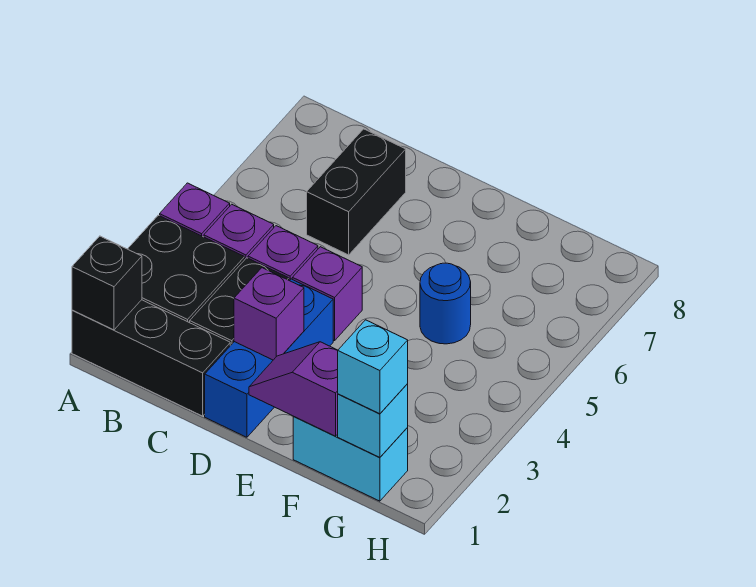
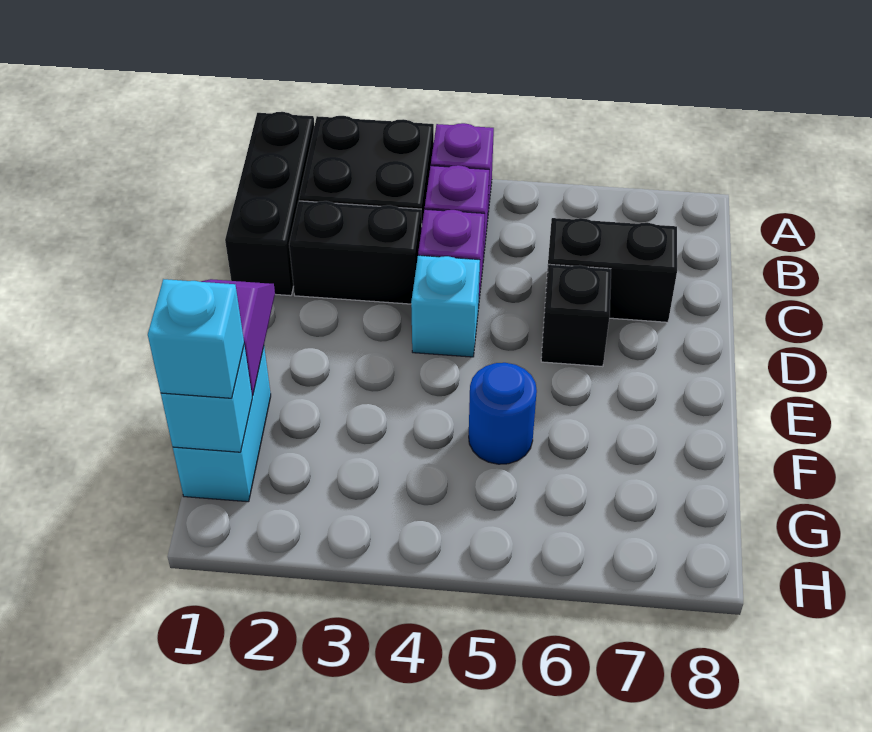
black 1x1 brick [72,236,142,330] -> black 1x1 brick moved to [541,264,611,367]
blue 1x3 brick [205,279,333,437] -> none
purple 1x1 brick [234,268,304,360] -> none
purple 1x1 brick [292,247,362,341] -> cyan 1x1 brick [411,255,480,357]

